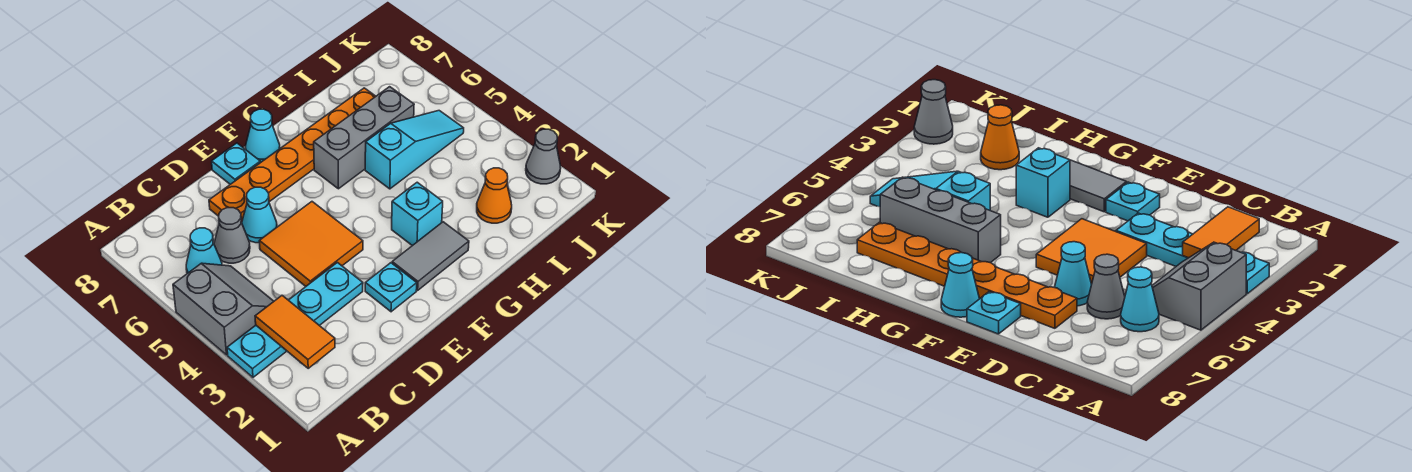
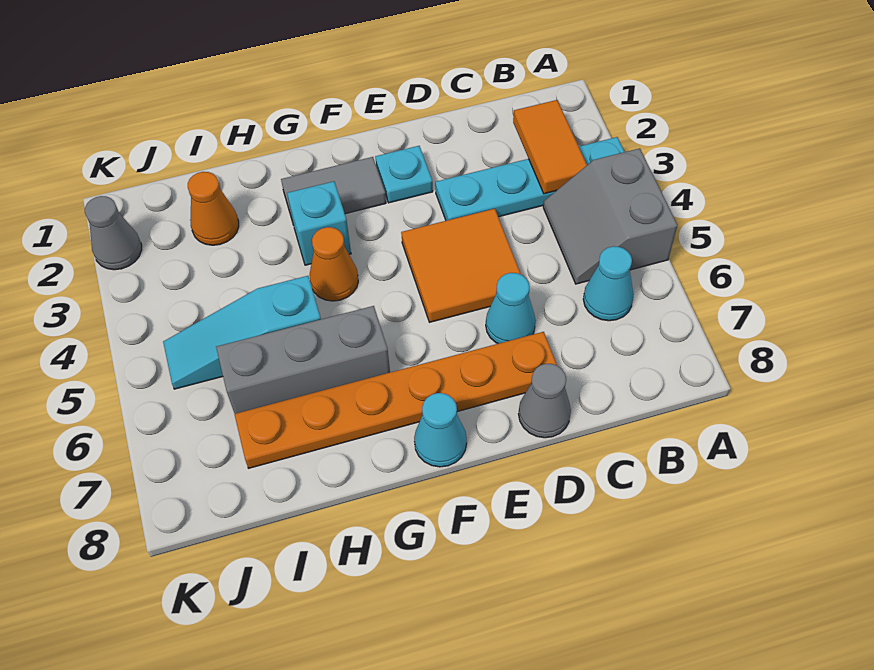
grey 1x1 cone [214,208,250,263] -> grey 1x1 cone moved to [519,364,571,438]
cyan 1x1 plate [212,143,260,184] -> none
none -> orange 1x1 cone [310,227,358,301]

